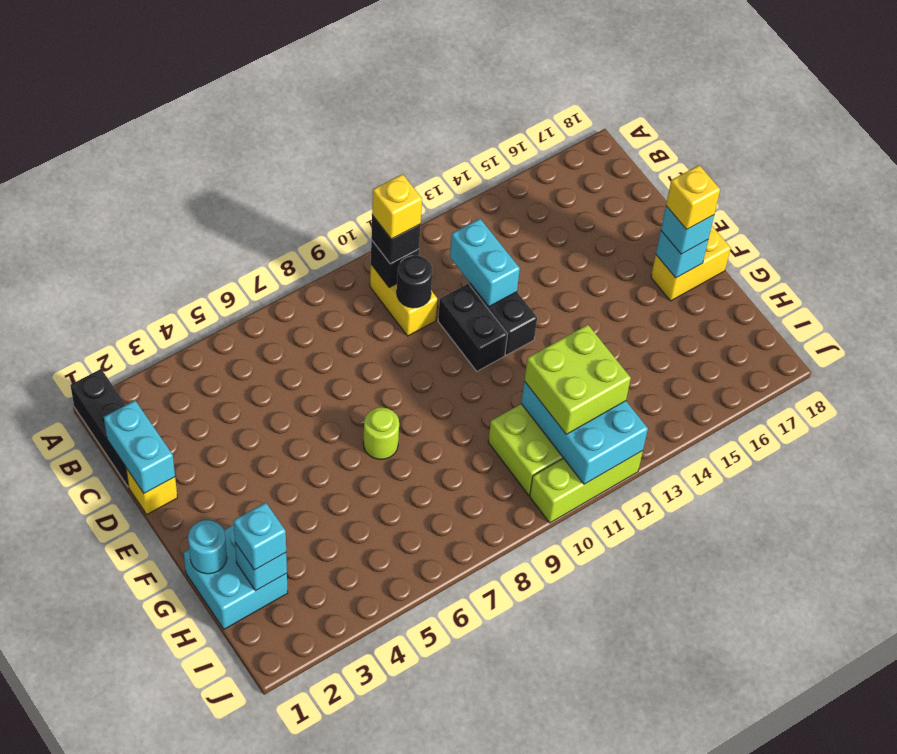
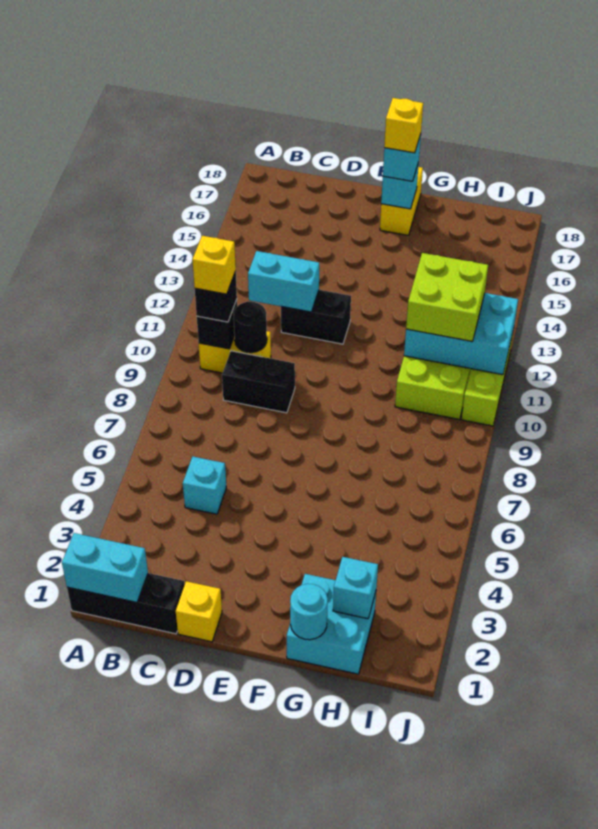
cyan 1x2 brick [104,401,175,493] -> cyan 1x2 brick moved to [62,533,148,602]
black 1x2 brick [438,284,508,371] -> black 1x2 brick moved to [222,351,295,413]
lime 1x1 round brick [363,407,399,459] -> none
cyan 1x1 brick [234,503,286,570] -> cyan 1x1 brick moved to [183,457,226,514]

